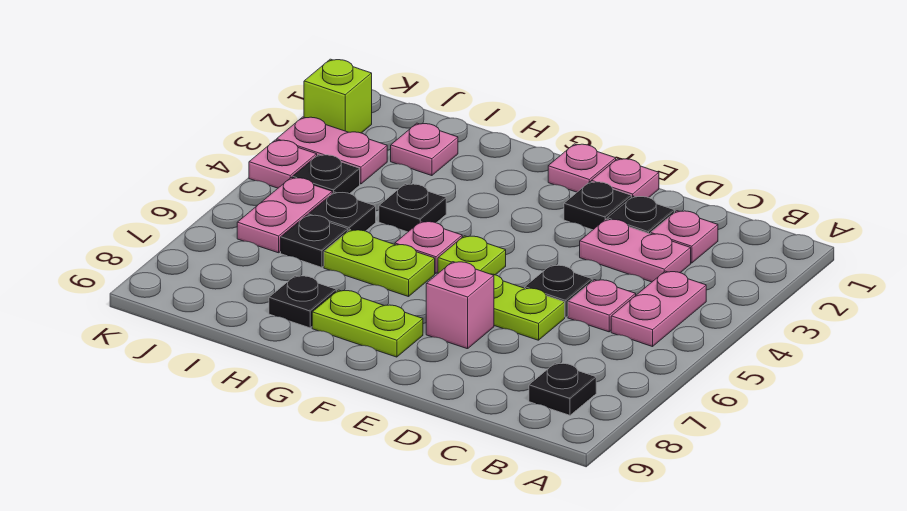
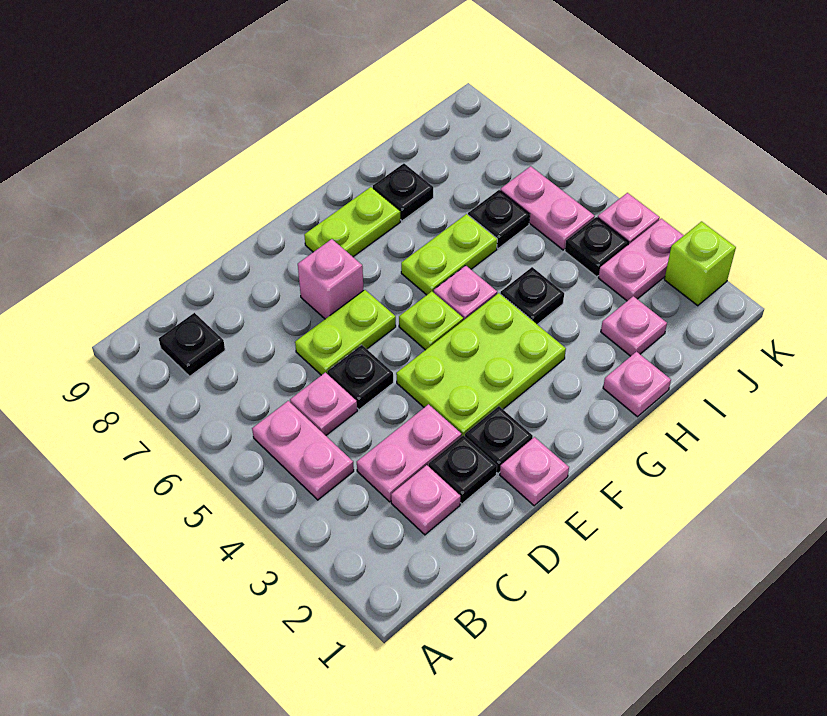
none -> lime 2x3 plate [396,293,566,436]
pink 1x1 plate [548,144,616,192] -> pink 1x1 plate moved to [603,352,671,417]
black 1x1 plate [308,192,376,231] -> none

